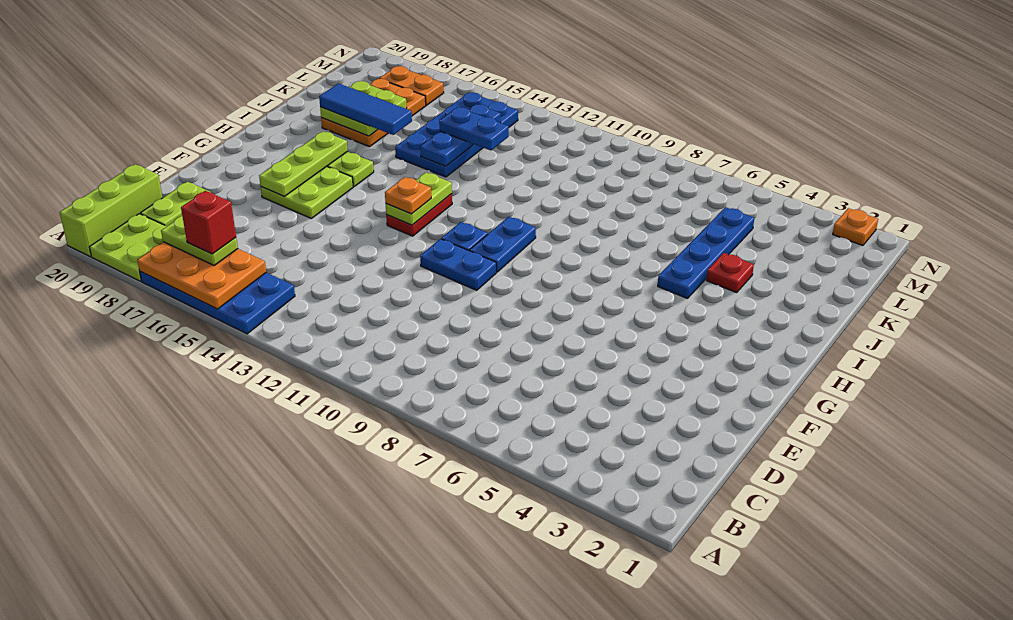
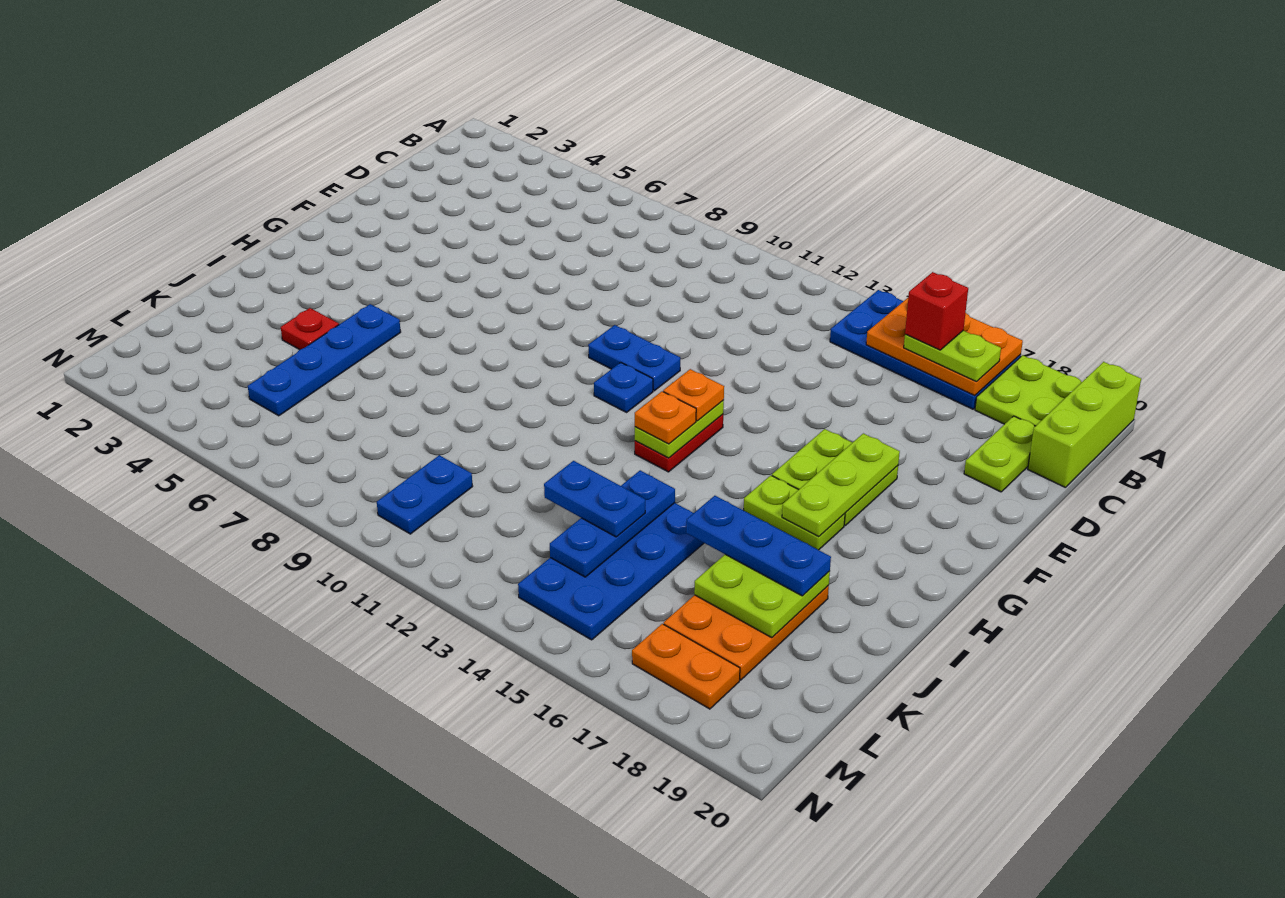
blue 1x2 plate [470,217,536,272] -> blue 1x2 plate moved to [377,455,473,534]
blue 1x3 tile [319,83,412,135] -> blue 1x3 plate [686,496,831,596]
orange 1x1 plate [833,208,878,246] -> orange 1x1 plate moved to [635,391,696,444]

